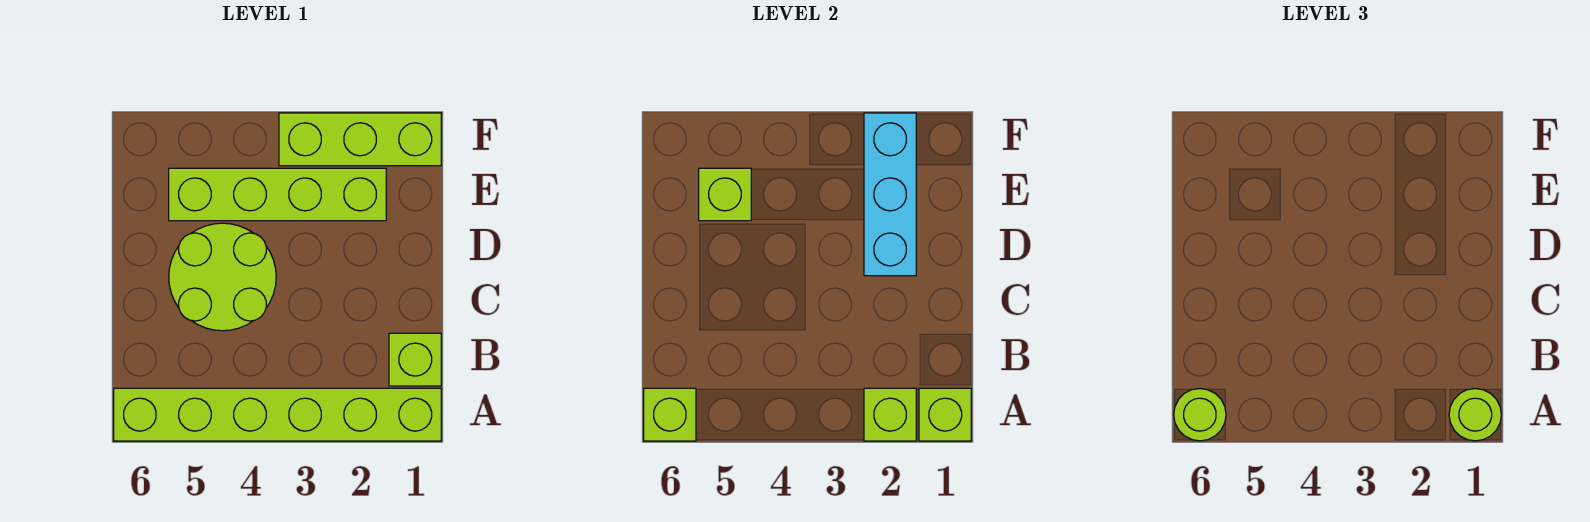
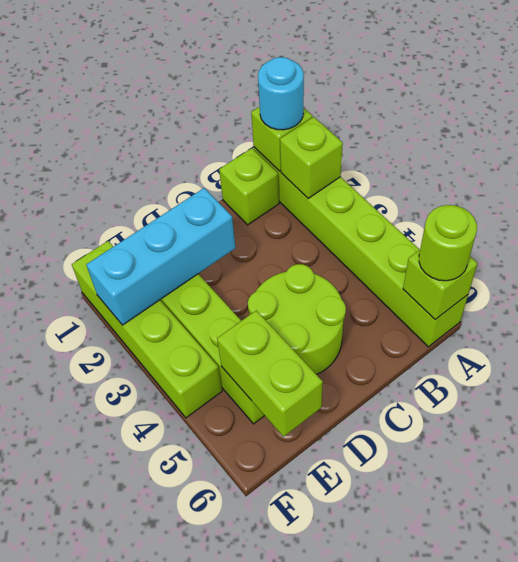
lime 1x1 round brick [1449,389,1501,441] -> cyan 1x1 round brick [258,57,304,130]
lime 1x1 brick [699,168,751,221] -> lime 1x2 brick [217,310,323,437]
lime 1x3 brick [279,113,441,166] -> lime 1x4 brick [72,241,222,418]

